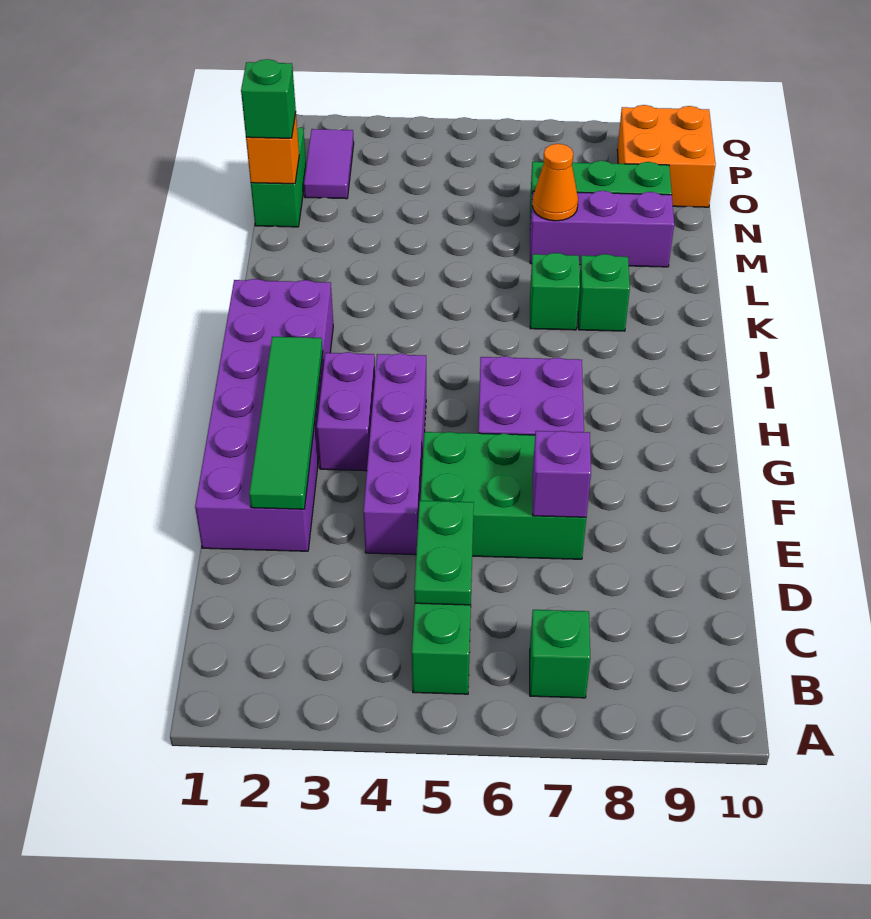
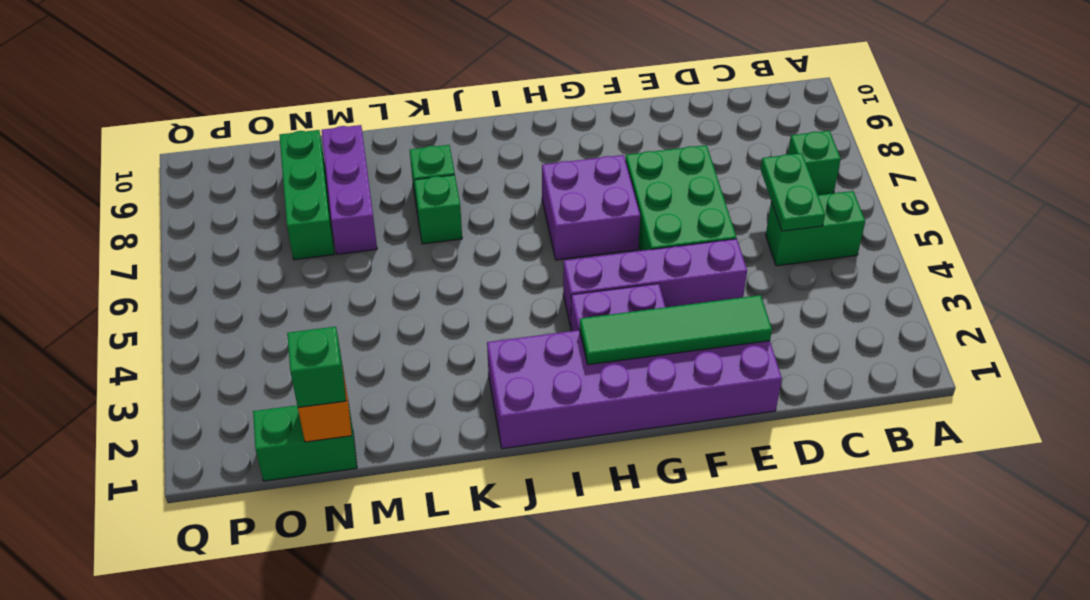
green 1x2 plate [414,501,474,605] -> green 1x2 plate turned to [761,153,825,231]
purple 1x1 brick [533,431,591,517] -> none
orange 1x1 cone [532,144,578,221] -> none
purple 1x2 tile [304,129,354,199] -> none
orange 2x2 brick [617,105,716,207] -> none

